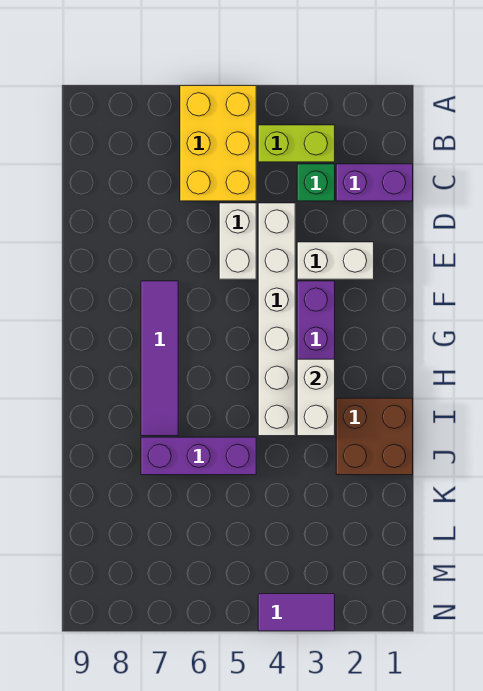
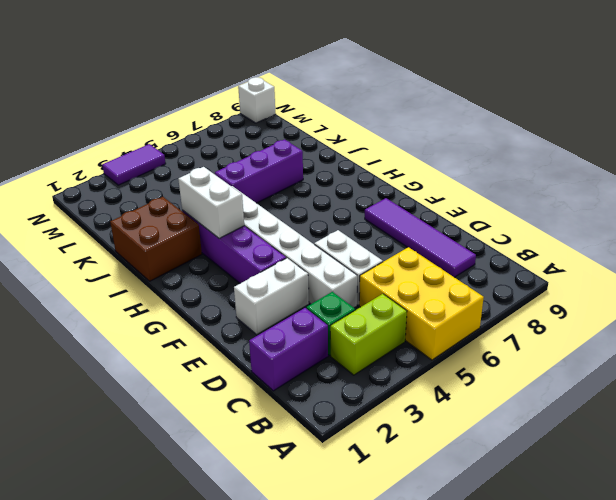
purple 1x4 tile [141,281,178,436] -> purple 1x4 tile moved to [365,198,476,277]
none -> white 1x1 brick [238,77,275,123]

